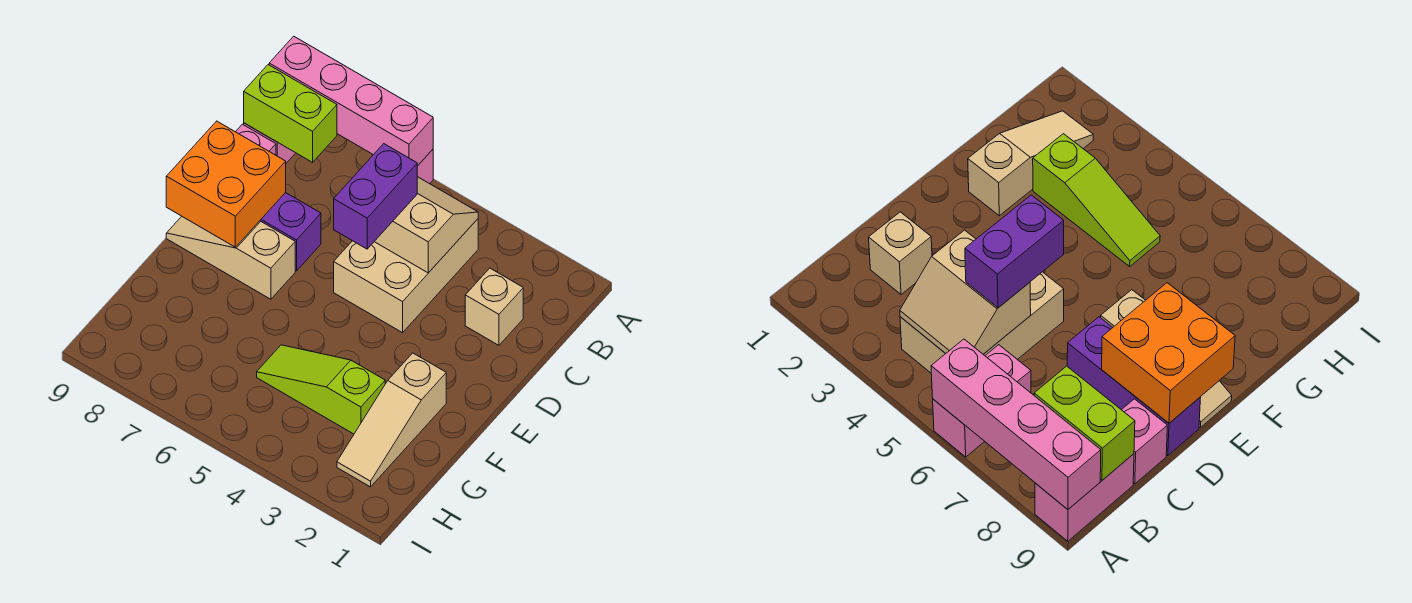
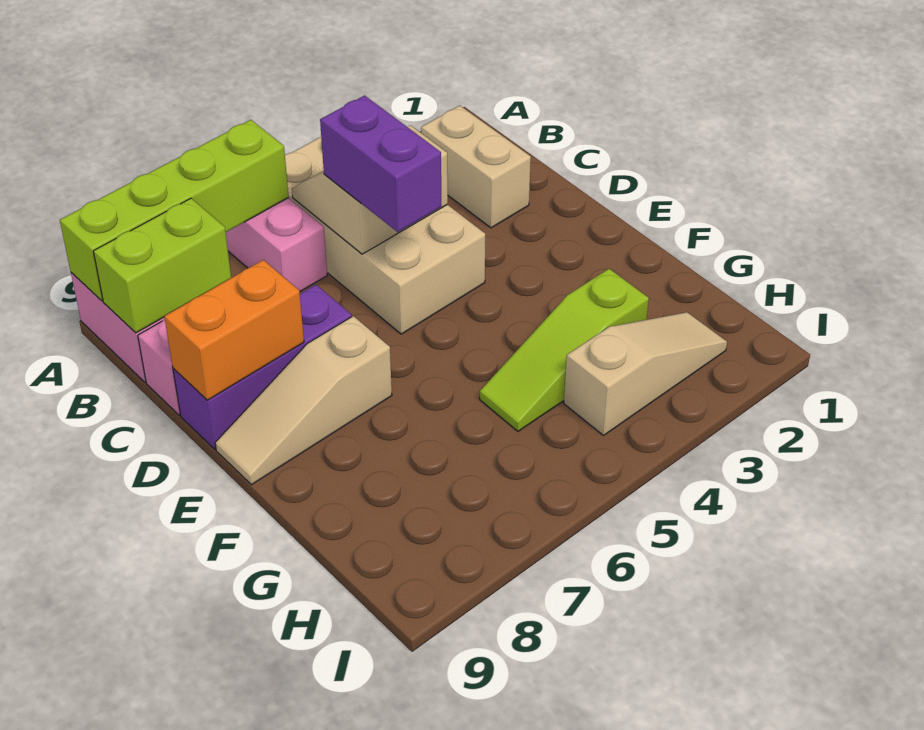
pink 1x4 brick [269,36,433,166] -> lime 1x4 brick [60,120,289,301]
tan 2x3 brick [334,219,478,333] -> tan 2x4 brick [285,137,485,334]
tan 1x1 brick [465,268,523,345] -> tan 1x2 brick [421,106,531,228]
orange 2x2 brick [166,121,286,247] -> orange 1x2 brick [164,260,304,400]
tan 1x3 slope [337,353,446,487] -> tan 1x3 slope turned to [564,312,727,435]

